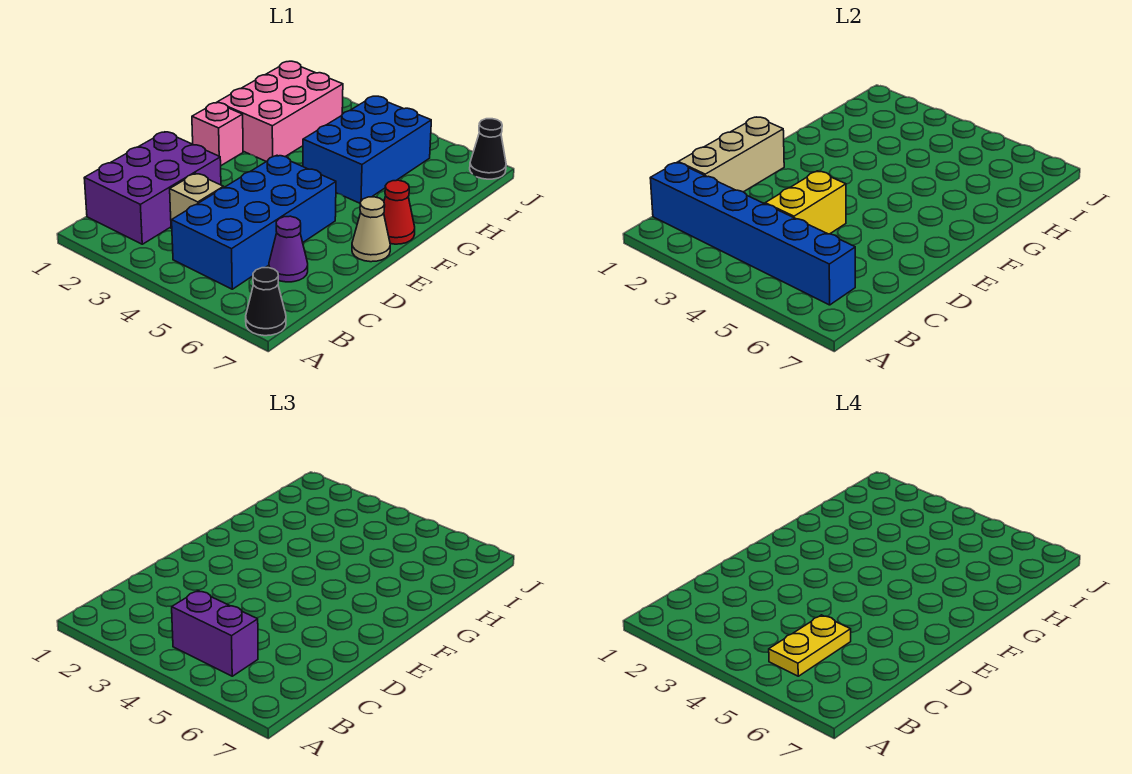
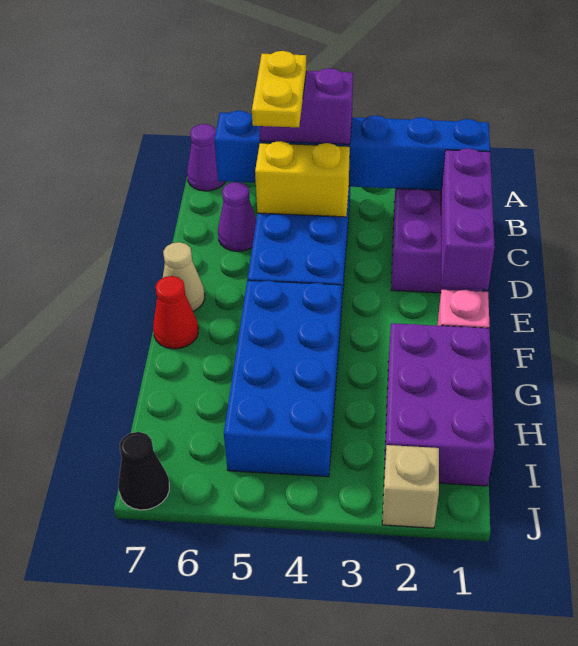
black 1x1 cone [246,268,286,336] -> purple 1x1 cone [187,124,225,191]
tan 1x3 brick [678,117,784,192] -> purple 1x3 brick [441,148,495,290]
tan 1x1 brick [170,173,224,229] -> tan 1x1 brick moved to [382,445,439,528]
yellow 1x2 brick [765,171,846,234] -> yellow 1x2 brick turned to [255,141,350,217]
pink 2x3 brick [217,61,343,162] -> purple 2x3 brick [384,323,494,486]
blue 2x3 brick [303,96,431,203] -> blue 2x4 brick [224,280,341,477]

